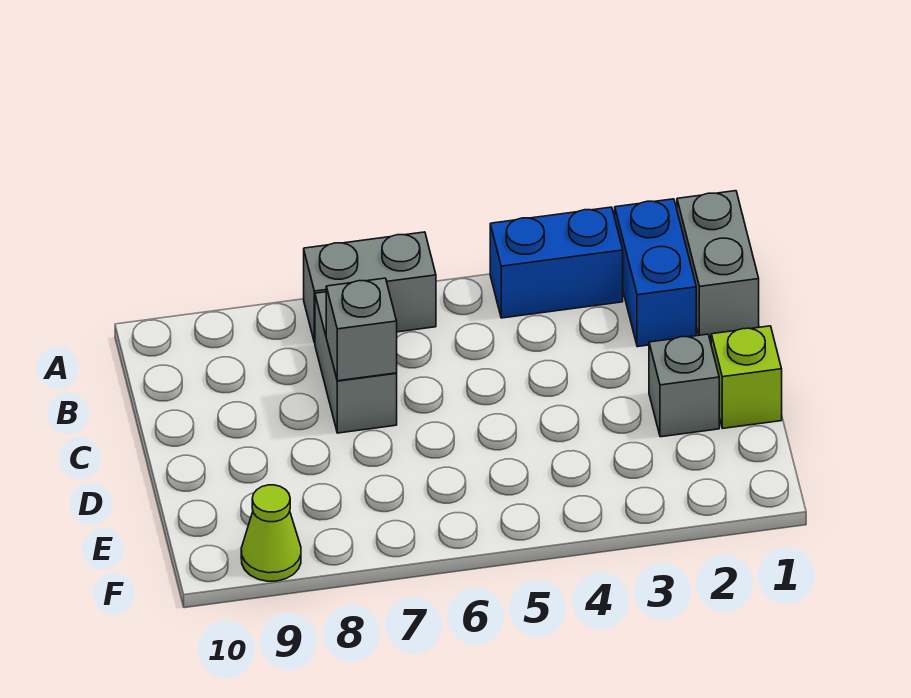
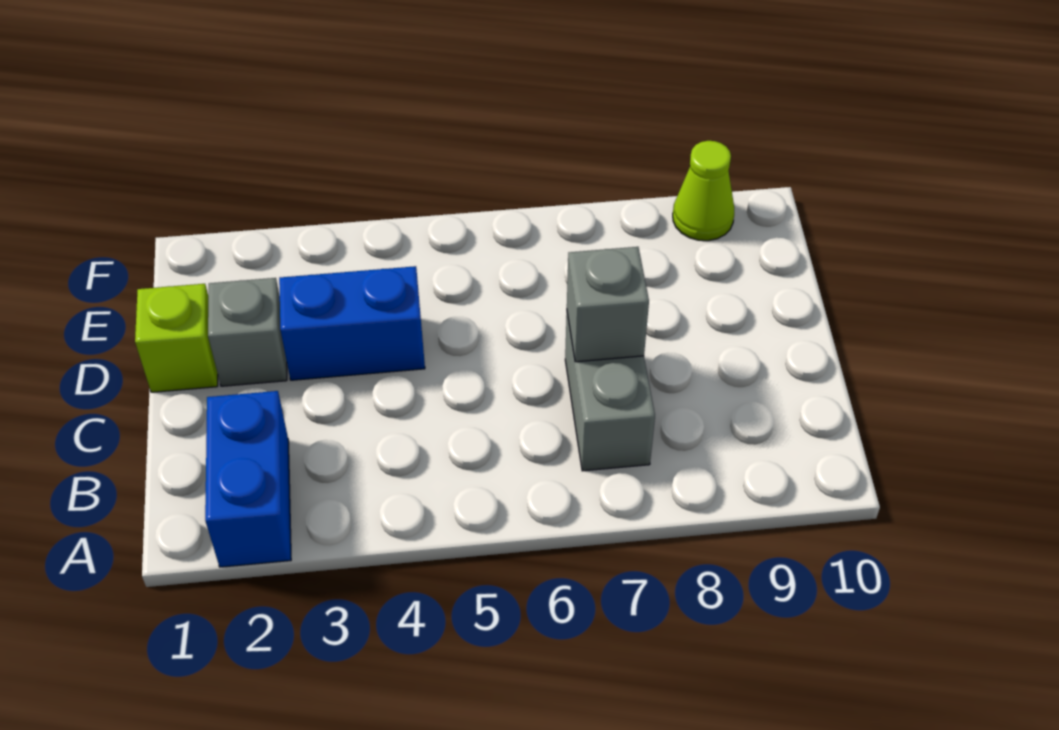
grey 1x2 brick [677,191,759,337] -> none
blue 1x2 brick [490,207,623,318] -> blue 1x2 brick moved to [279,266,425,380]
grey 1x2 brick [304,232,436,343] -> none

